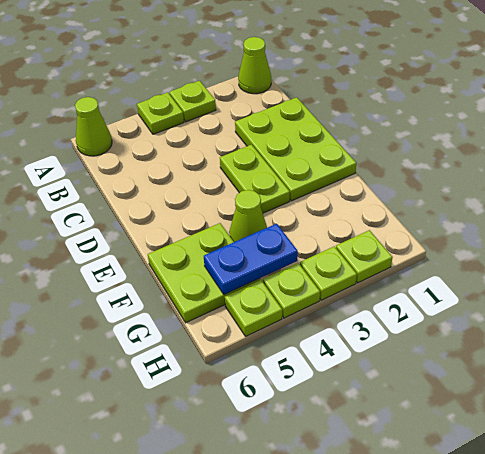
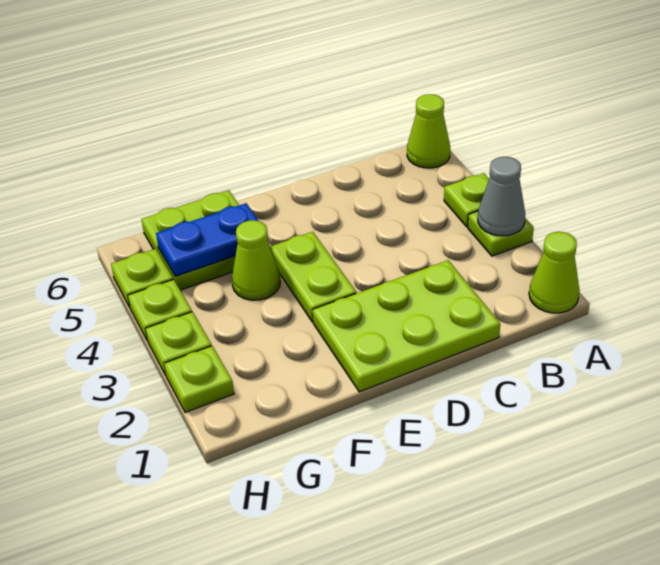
none -> grey 1x1 cone [478,157,525,236]
lime 1x2 plate [220,145,290,213] -> lime 1x2 plate turned to [270,232,356,322]
blue 1x2 plate [204,224,298,295] -> blue 1x2 plate turned to [156,203,258,276]

